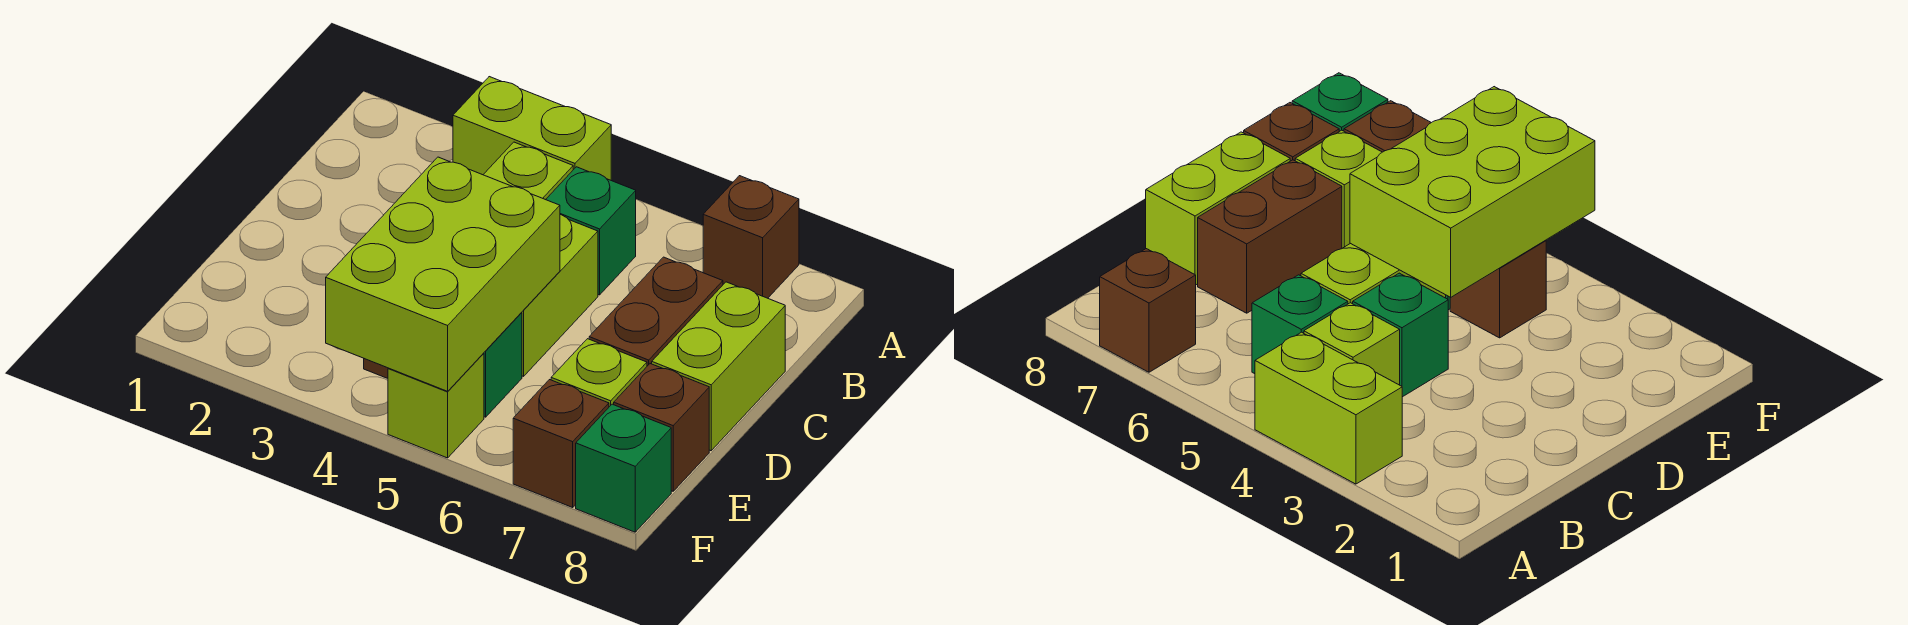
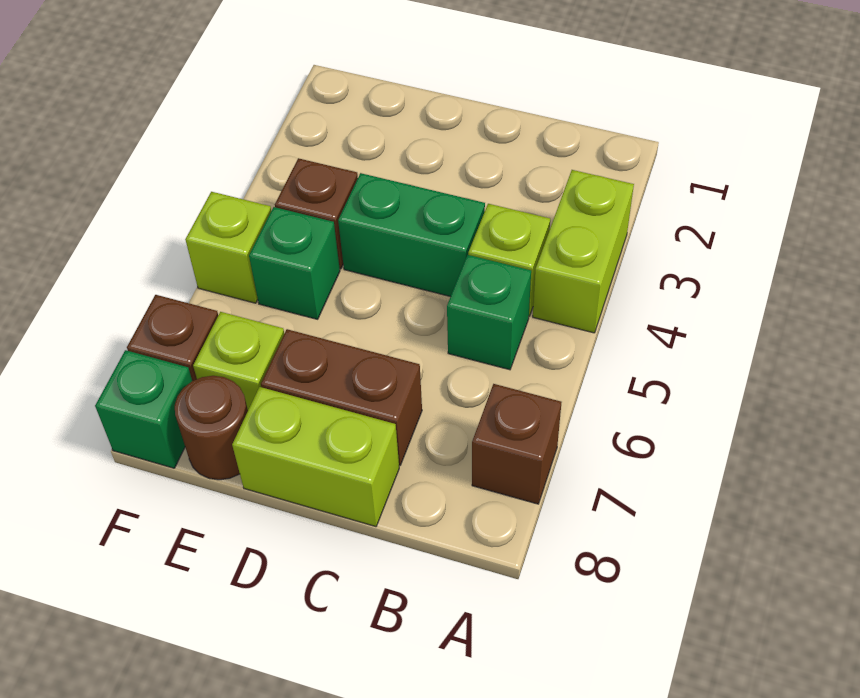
green 1x1 brick [1353,273,1448,397] -> green 1x2 brick [338,173,485,297]
lime 1x2 brick [522,214,598,376] -> none
lime 2x3 brick [326,157,560,391] -> none
brown 1x1 brick [614,364,709,491] -> brown 1x1 round brick [175,376,248,480]

